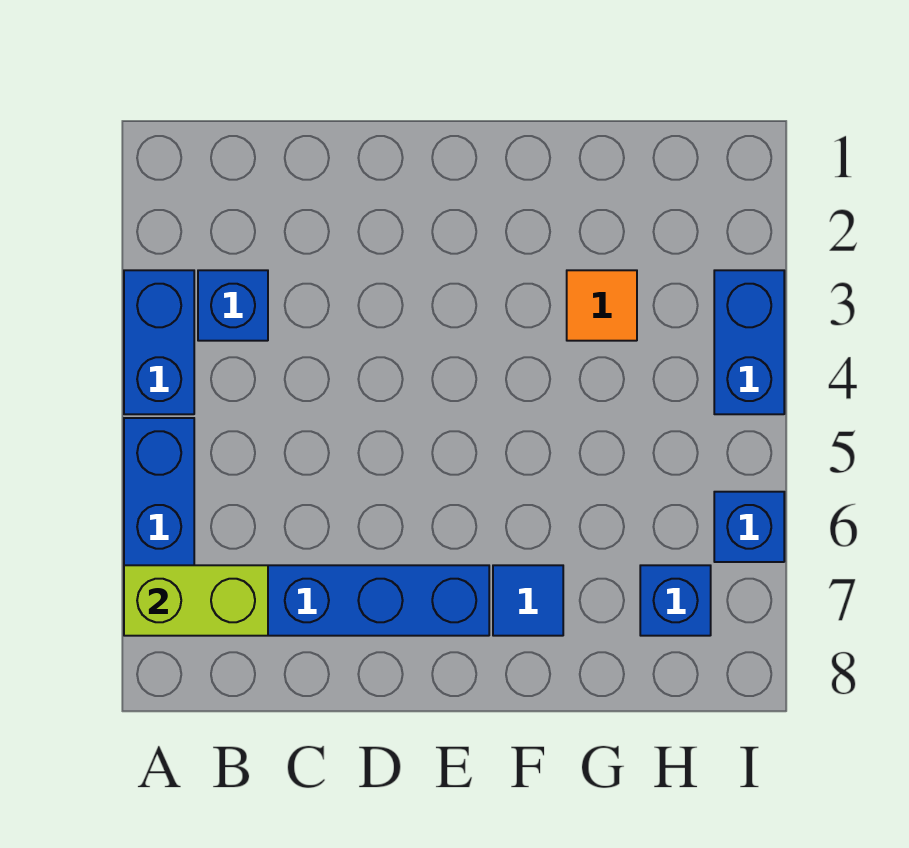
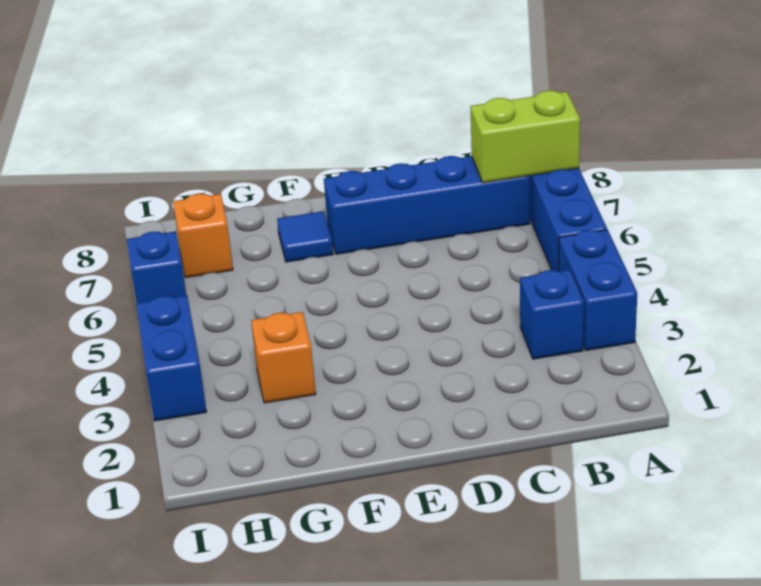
orange 1x1 tile [567,270,637,341] -> orange 1x1 brick [251,312,316,403]
blue 1x1 brick [640,565,711,636] -> orange 1x1 brick [173,194,233,278]

